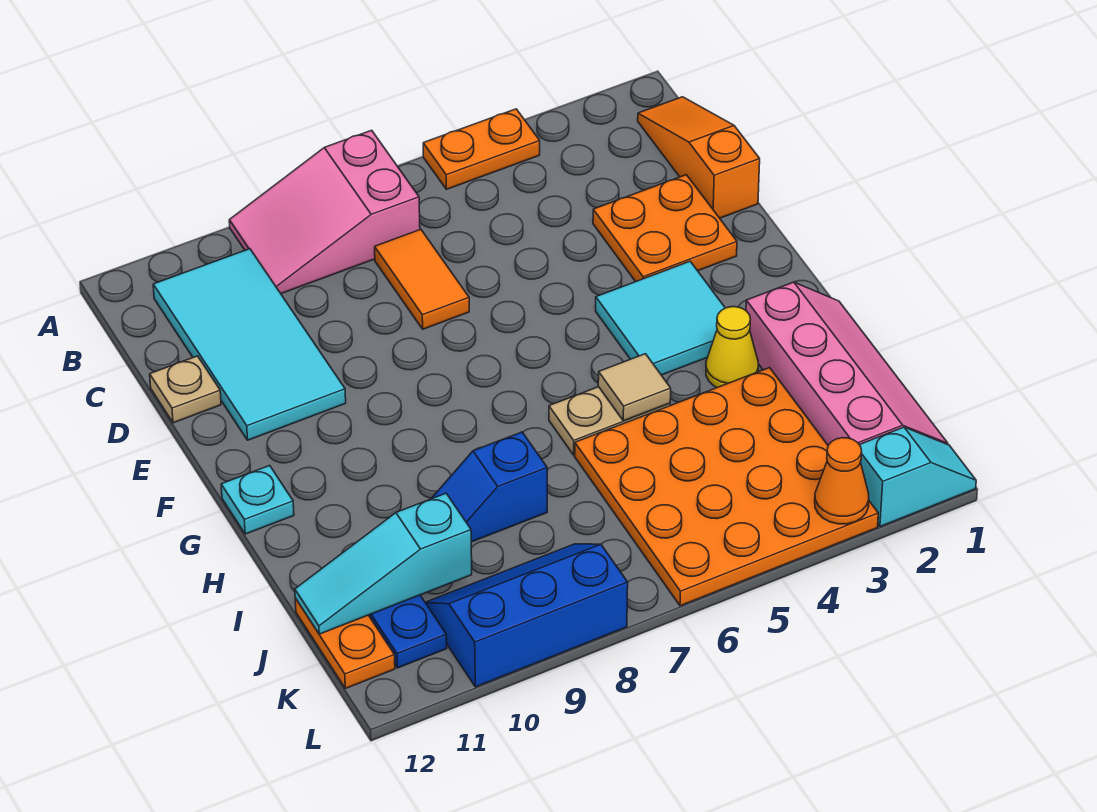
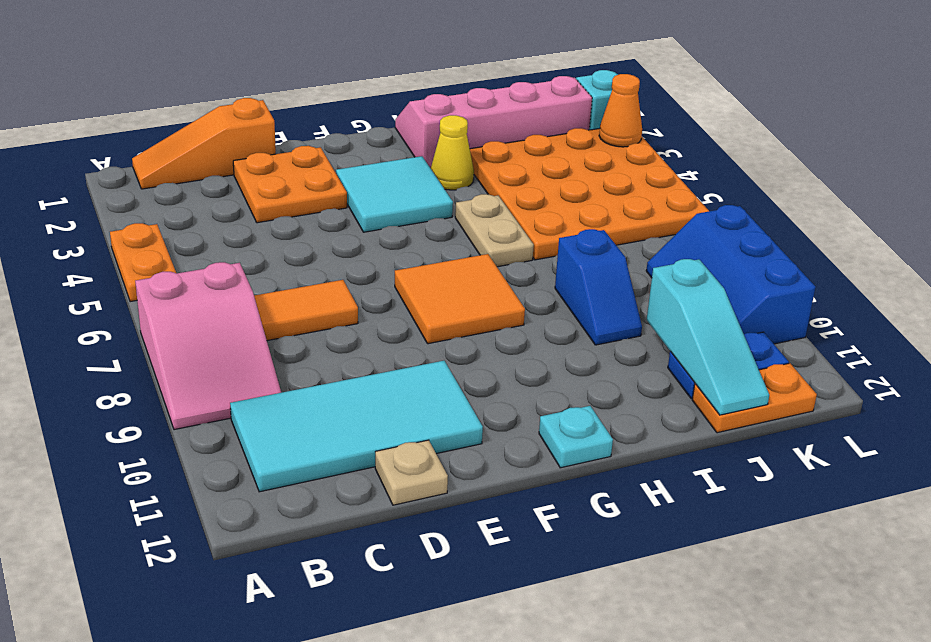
none -> orange 2x2 tile [395,254,525,344]
tan 1x1 tile [598,354,671,421] -> none

